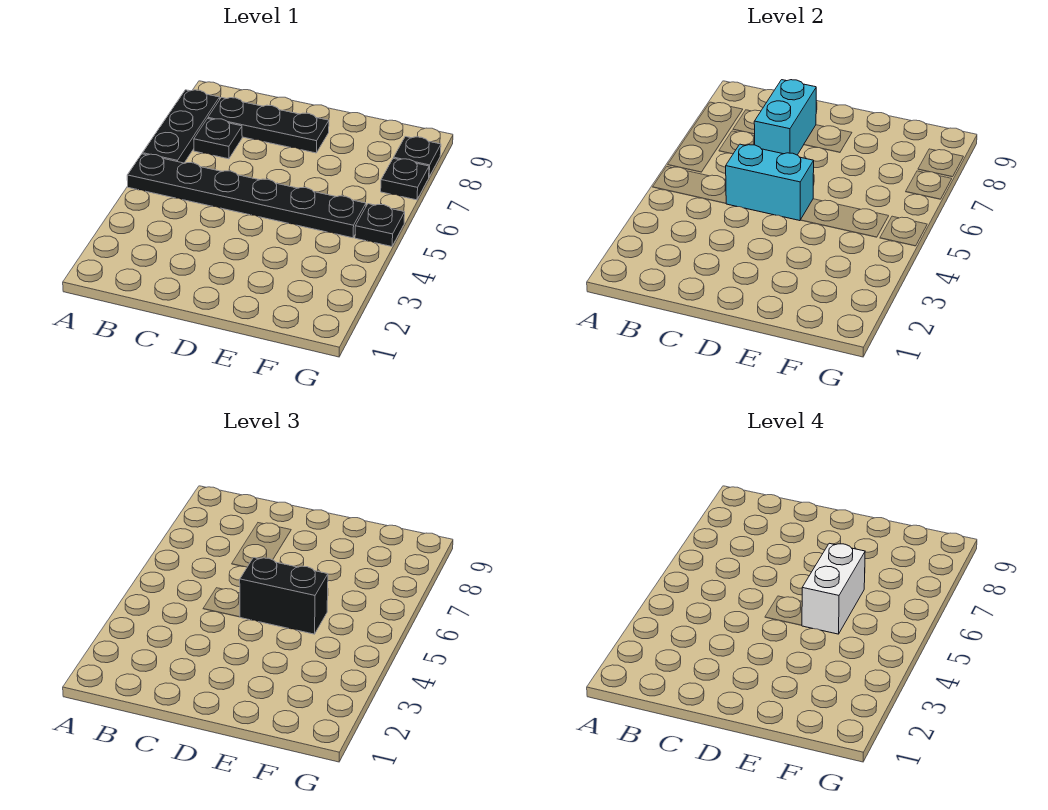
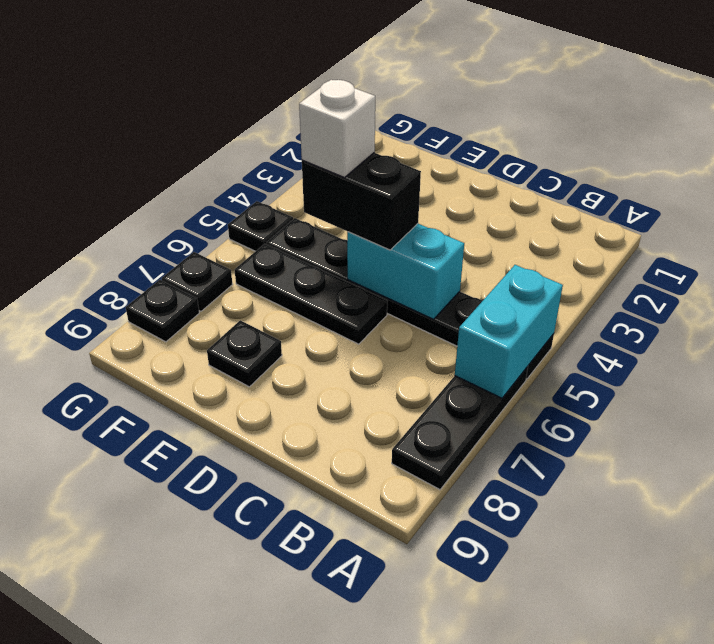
black 1x1 plate [194,119,242,159] -> black 1x1 plate moved to [207,320,282,387]
black 1x3 plate [208,97,329,153] -> black 1x3 plate moved to [235,244,387,344]
cyan 1x2 brick [754,80,816,155] -> cyan 1x2 brick moved to [455,265,563,398]
white 1x2 brick [802,543,865,634] -> white 1x1 brick [299,80,375,178]

